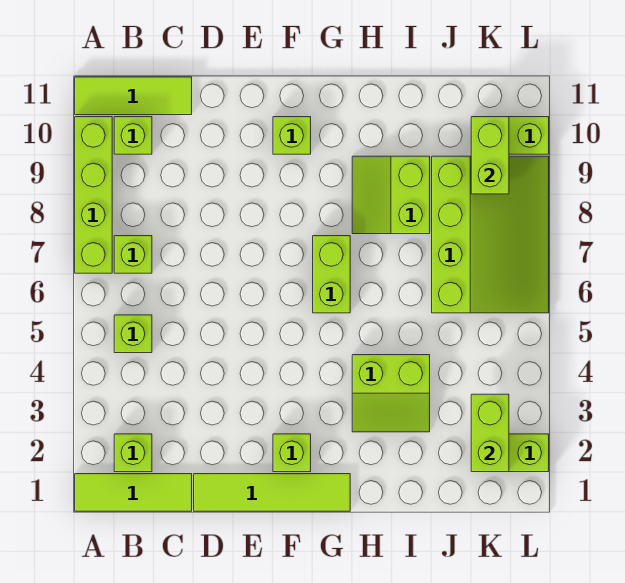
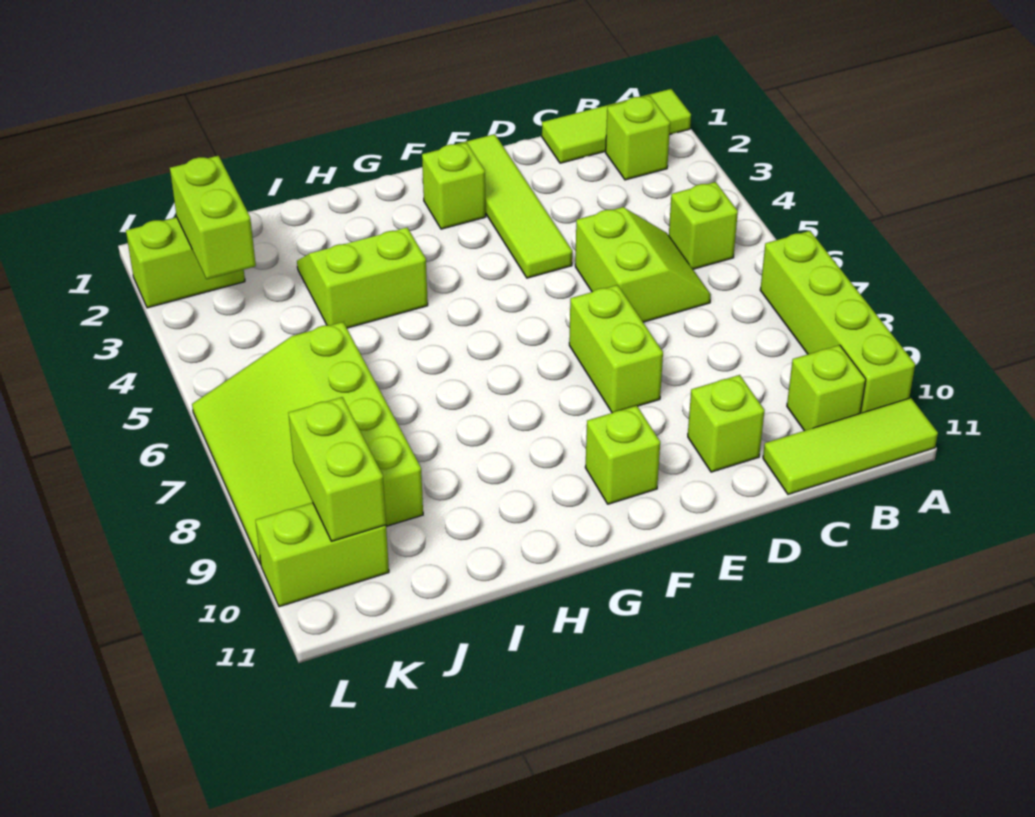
lime 1x1 brick [114,236,152,273] -> lime 1x1 brick moved to [688,375,765,472]
lime 1x4 tile [194,474,350,511] -> lime 1x4 tile turned to [457,134,572,278]
lime 1x2 brick [313,236,350,313] -> lime 1x2 brick moved to [569,285,663,413]
lime 2x2 slope [352,156,430,234] -> lime 2x2 slope moved to [575,207,711,322]

